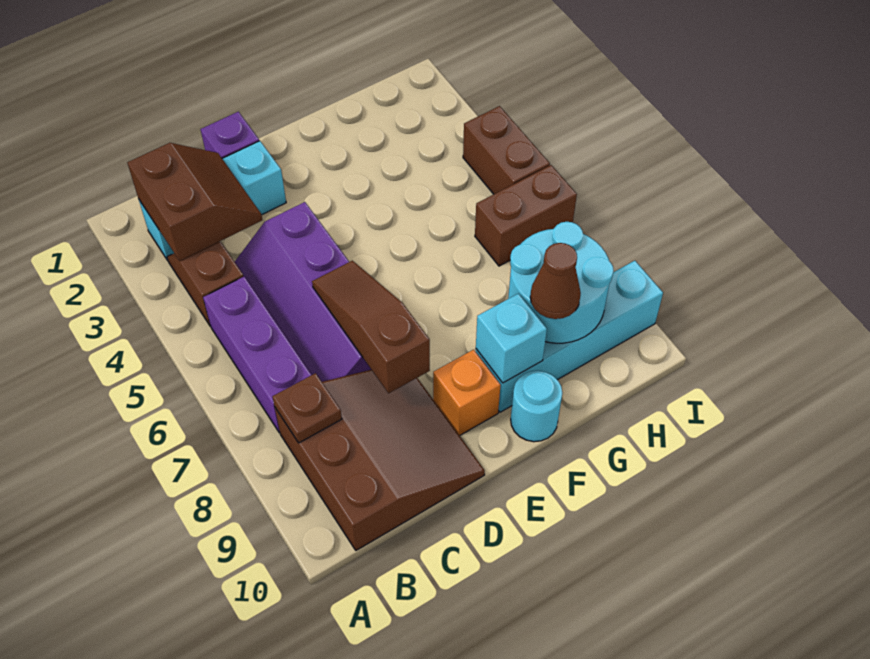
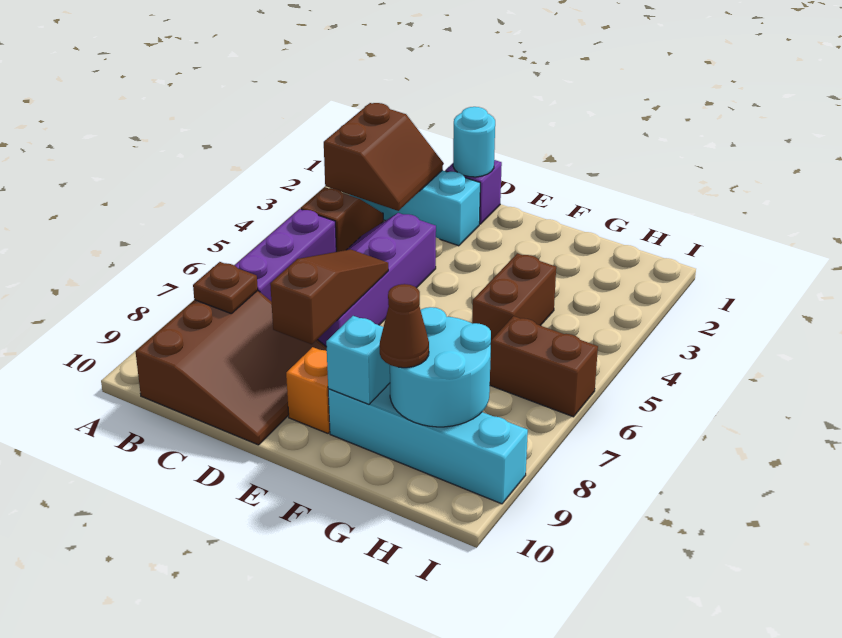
cyan 1x1 round brick [511,371,562,442] -> cyan 1x1 round brick moved to [453,107,495,177]
brown 1x2 brick [463,106,550,194] -> brown 1x2 brick moved to [472,253,556,345]

